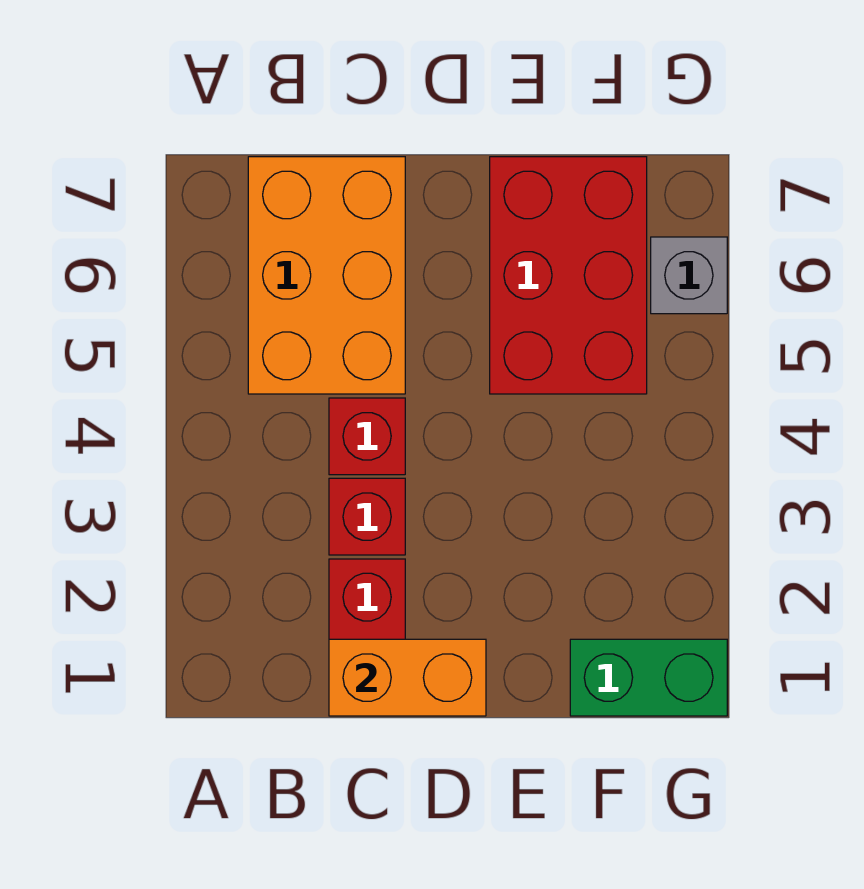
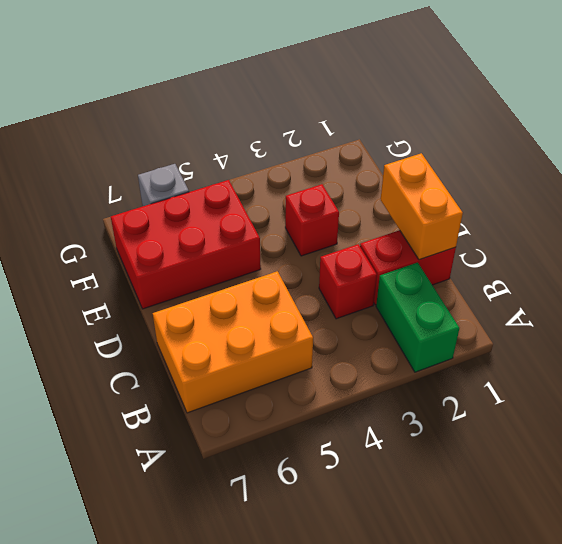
red 1x1 brick [329,398,405,475] -> red 1x1 brick moved to [285,184,339,256]
green 1x2 brick [570,639,727,716] -> green 1x2 brick moved to [376,262,459,372]

